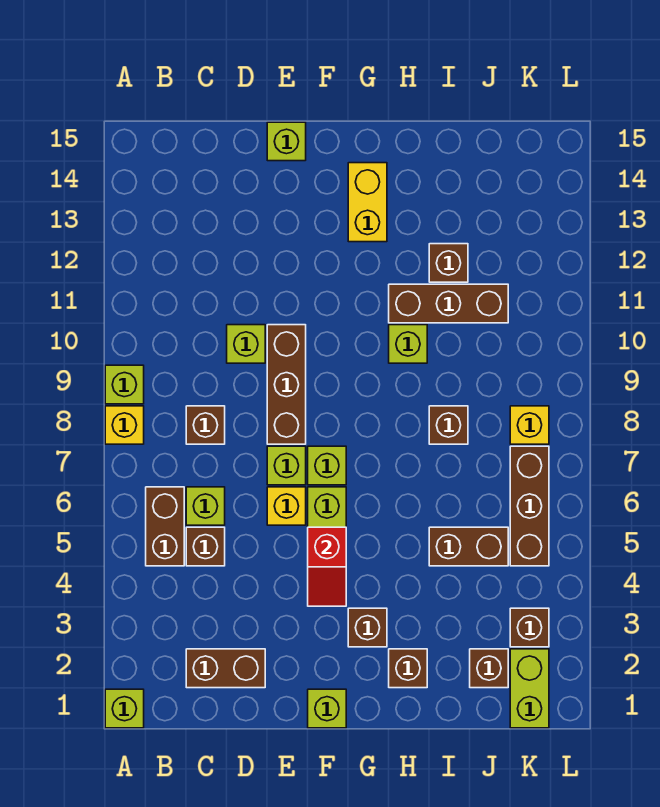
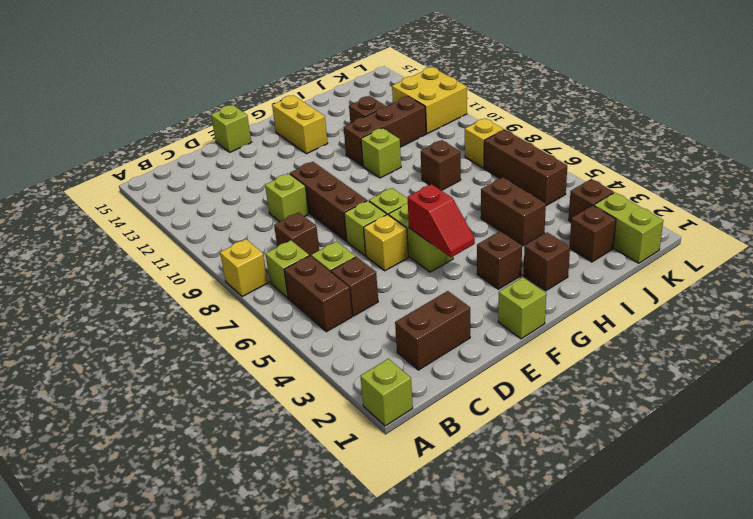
lime 1x1 brick [105,365,144,404] -> lime 1x1 brick moved to [266,240,309,298]
brown 1x2 brick [429,527,508,566] -> brown 1x2 brick turned to [481,177,546,246]
none -> yellow 2x2 brick [392,67,467,134]

